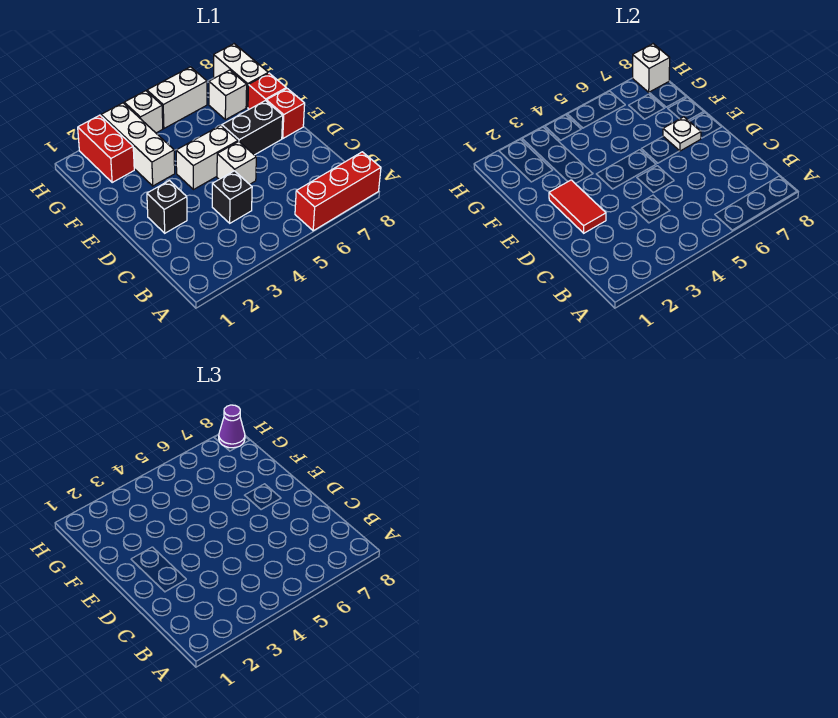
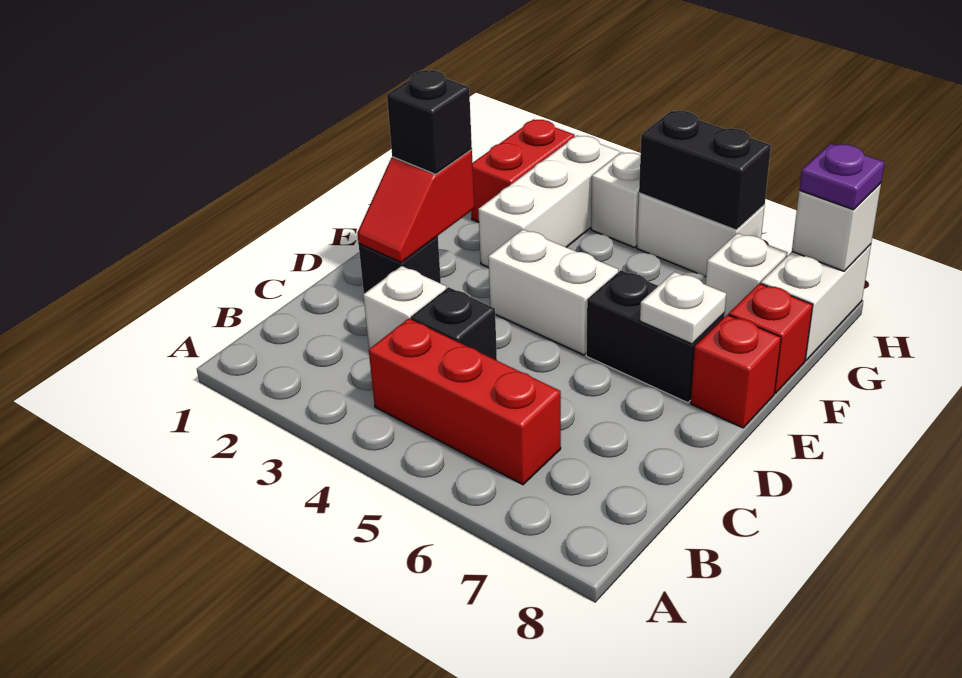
red 1x3 brick [295,152,381,231] -> red 1x3 brick moved to [369,318,561,485]
red 1x2 tile [549,180,606,233] -> red 1x2 slope [357,150,474,262]
white 1x1 brick [217,142,256,184] -> white 1x1 brick moved to [363,266,446,349]
none -> black 1x1 brick [387,70,472,174]
none -> black 1x2 brick [639,111,771,230]
purple 1x1 cone [219,405,245,448] -> purple 1x1 plate [799,144,885,210]

